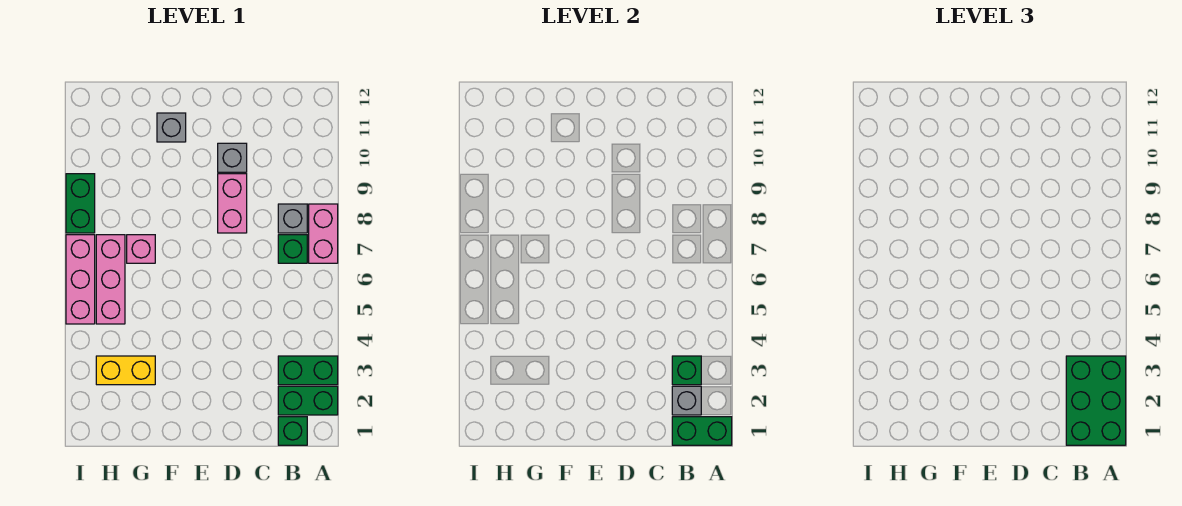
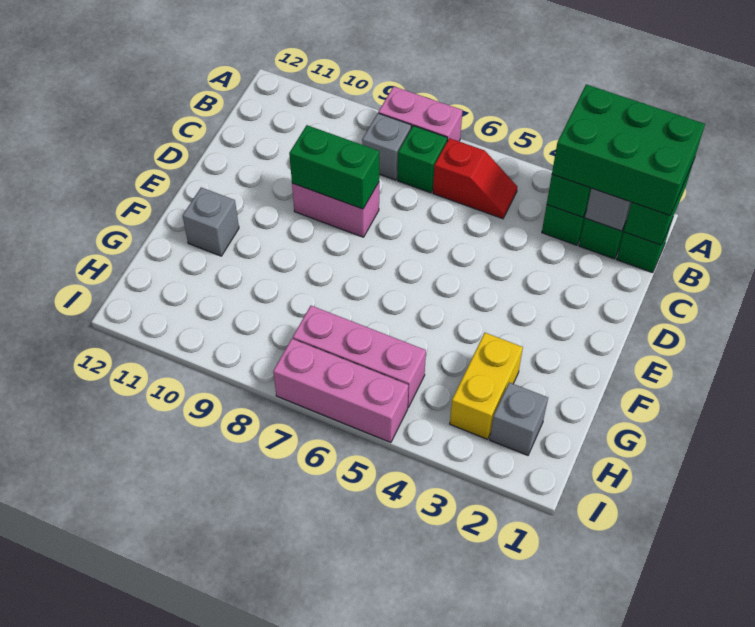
none -> red 1x2 slope [433,138,517,219]
grey 1x1 brick [218,143,247,172] -> grey 1x1 brick moved to [490,382,548,455]
pink 1x1 brick [127,235,155,263] -> none
green 1x2 brick [66,174,95,233] -> green 1x2 brick moved to [289,125,379,209]

